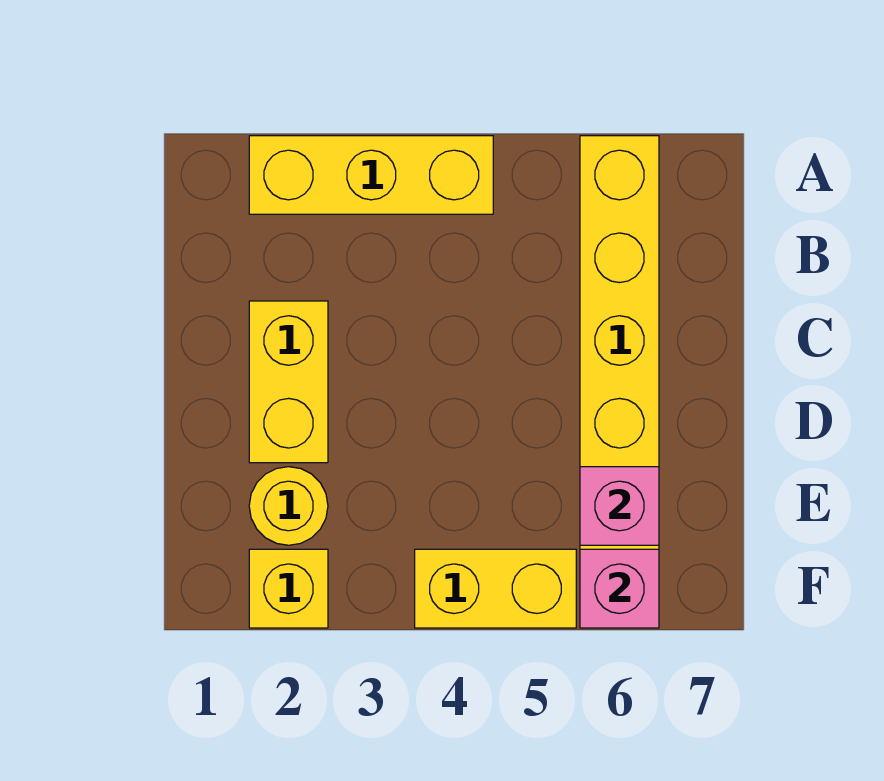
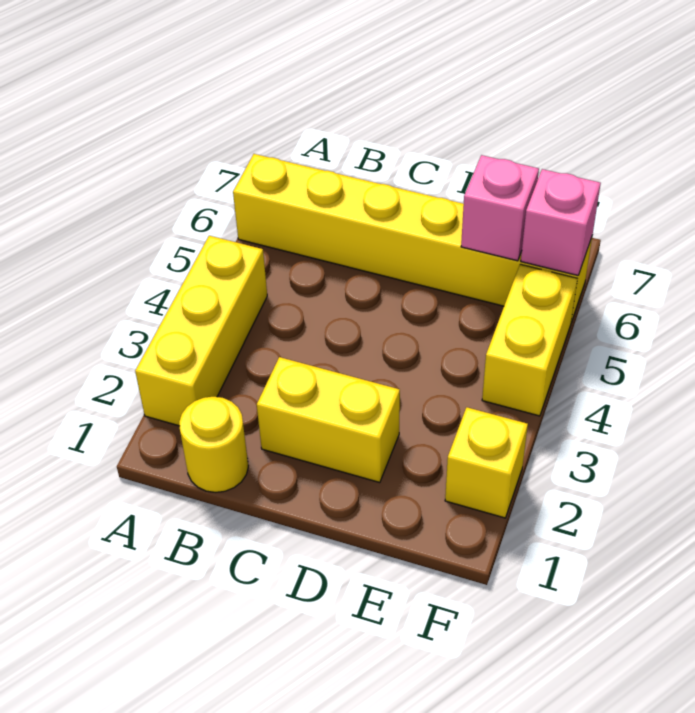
yellow 1x1 round brick [249,467,328,545] -> yellow 1x1 round brick moved to [179,397,248,492]

